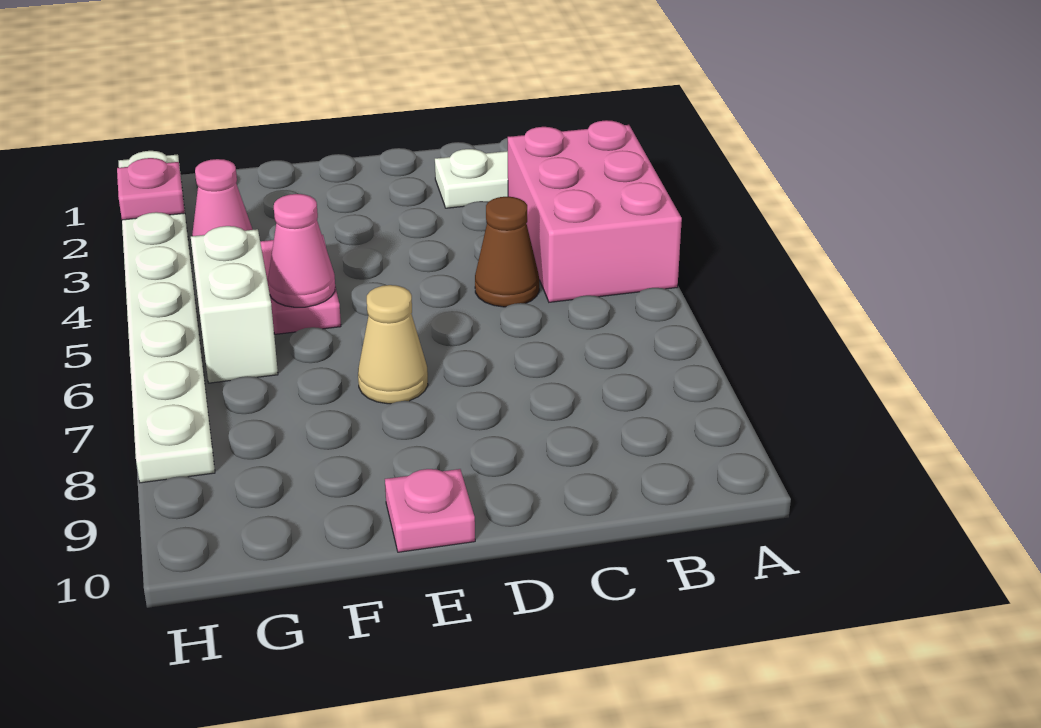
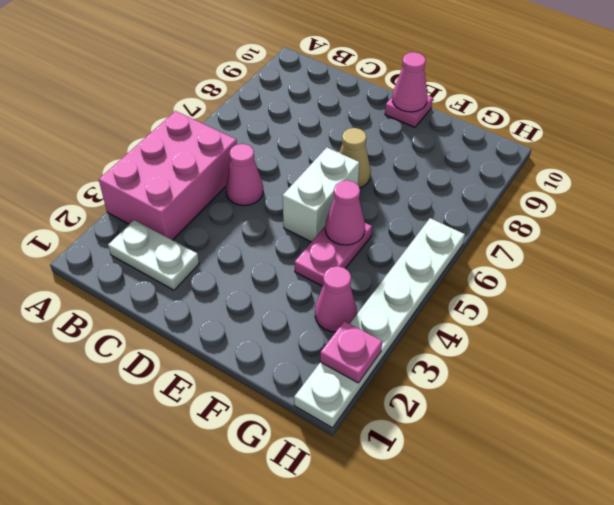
brown 1x1 cone [475,197,539,307] -> pink 1x1 cone [226,144,263,205]
none -> pink 1x1 cone [392,52,427,112]
white 1x2 brick [191,226,278,383] -> white 1x2 brick moved to [283,148,359,242]
white 1x8 plate [119,151,215,483] -> white 1x6 plate [294,218,465,428]

